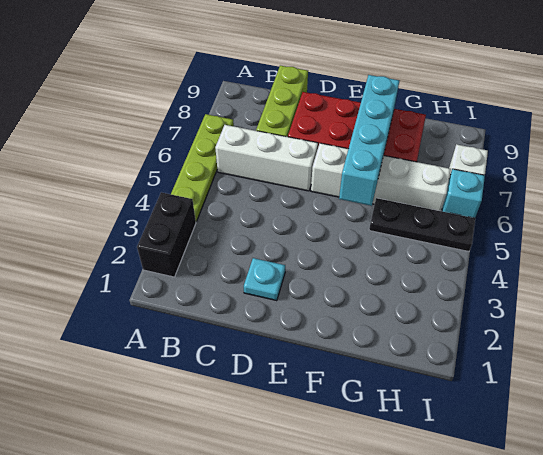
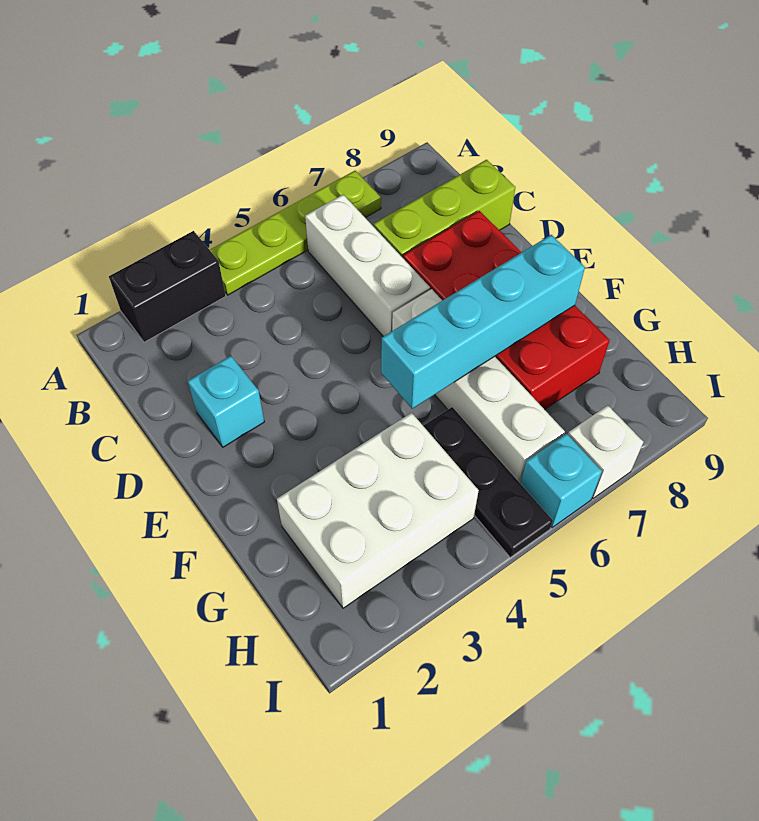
cyan 1x1 plate [244,258,285,301] -> cyan 1x1 brick [188,356,264,447]
none -> white 2x3 brick [277,413,479,608]

